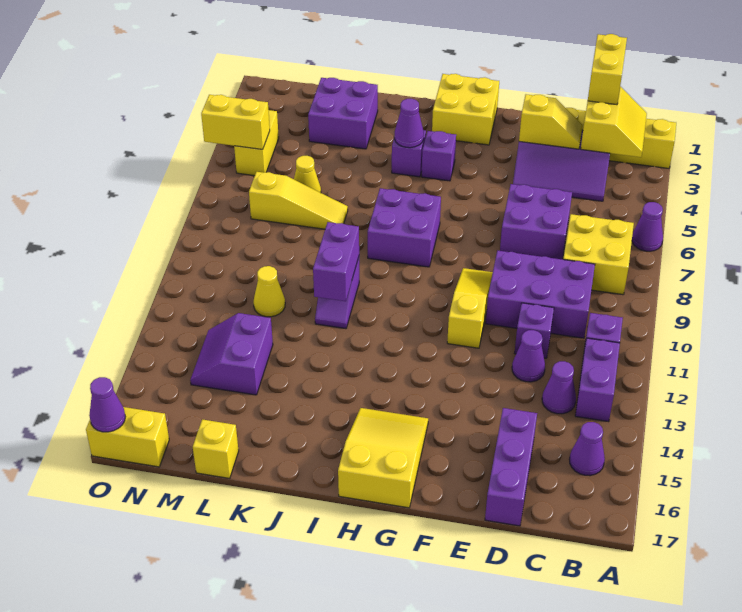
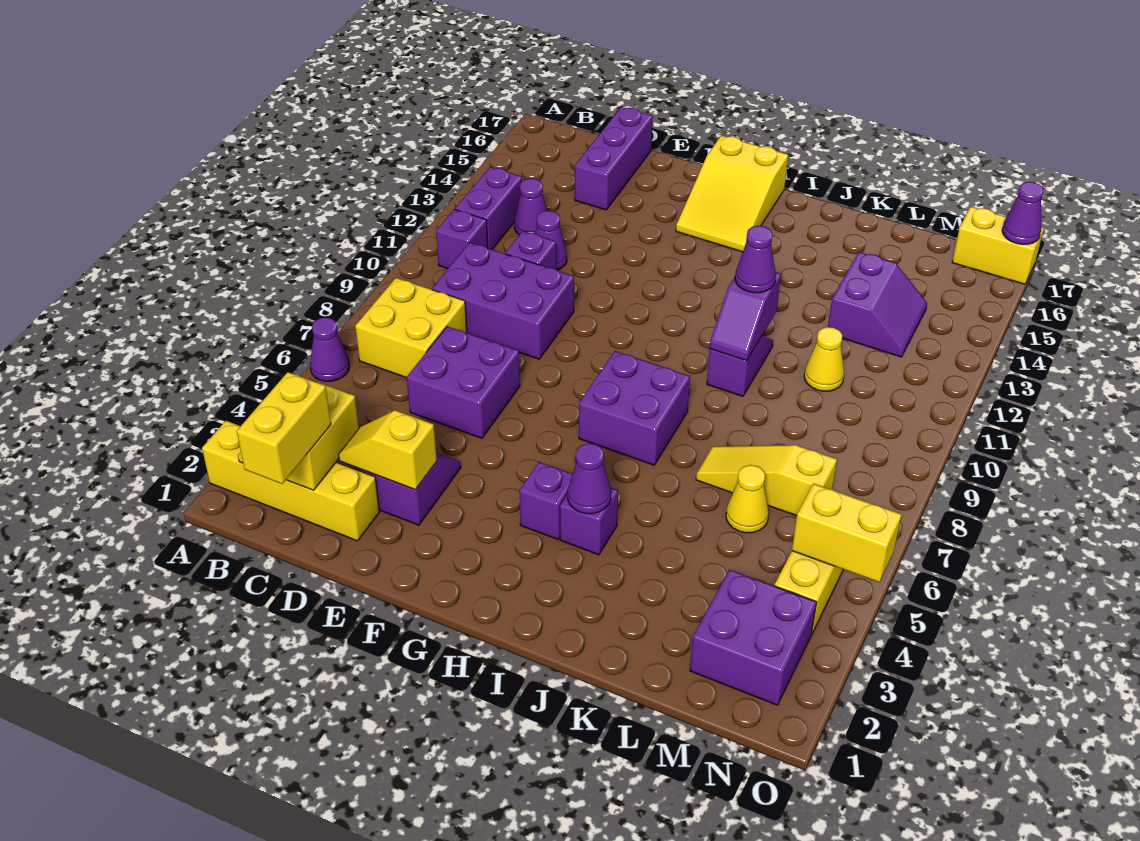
purple 1x1 cone [569,422,605,476] -> purple 1x1 cone moved to [735,226,776,293]
yellow 1x3 slope [447,268,493,348] -> none
yellow 2x2 brick [432,74,499,145] -> none
purple 1x2 brick [313,222,359,301] -> purple 1x2 slope [710,272,781,361]
purple 2x2 brick [308,78,378,149] -> purple 2x2 brick moved to [690,570,817,705]
yellow 1x1 brick [193,419,239,478] -> none

